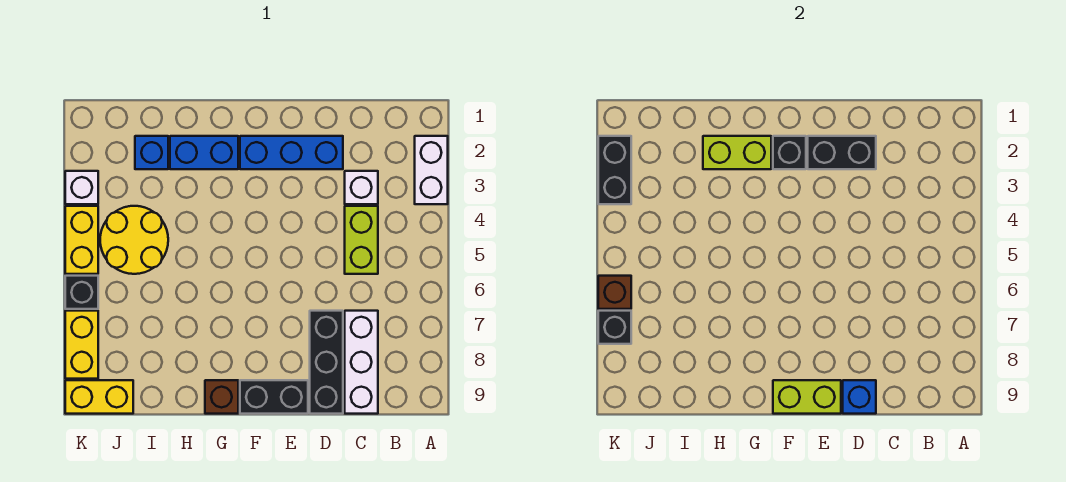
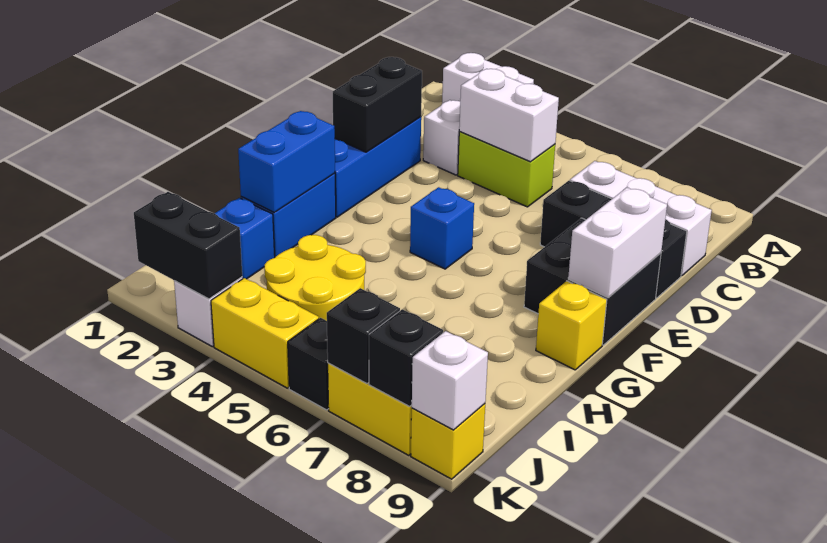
none -> white 1x2 brick [459,69,559,162]
blue 1x1 brick [843,380,876,414] -> blue 1x1 brick moved to [410,187,474,269]
black 1x2 brick [240,380,308,414] -> black 2x2 brick [524,218,661,345]
lime 1x2 brick [773,380,841,414] -> white 1x2 brick [568,188,667,297]
black 1x1 brick [773,136,806,169] -> black 1x1 brick moved to [369,309,443,406]
lime 1x2 brick [703,136,771,169] -> blue 1x2 brick [238,111,335,212]
brown 1x1 brick [205,380,238,414] -> yellow 1x1 brick [536,281,607,370]
yellow 1x2 brick [65,380,133,414] -> yellow 1x1 brick [411,404,485,479]
brown 1x1 brick [598,276,631,309] -> none
none -> white 1x1 brick [412,331,488,430]

